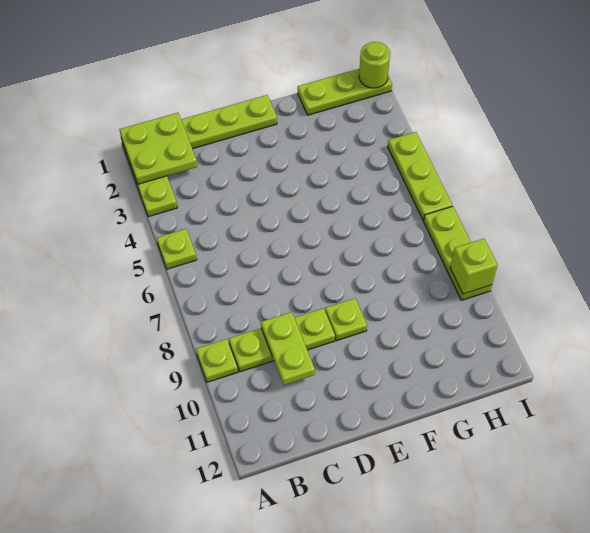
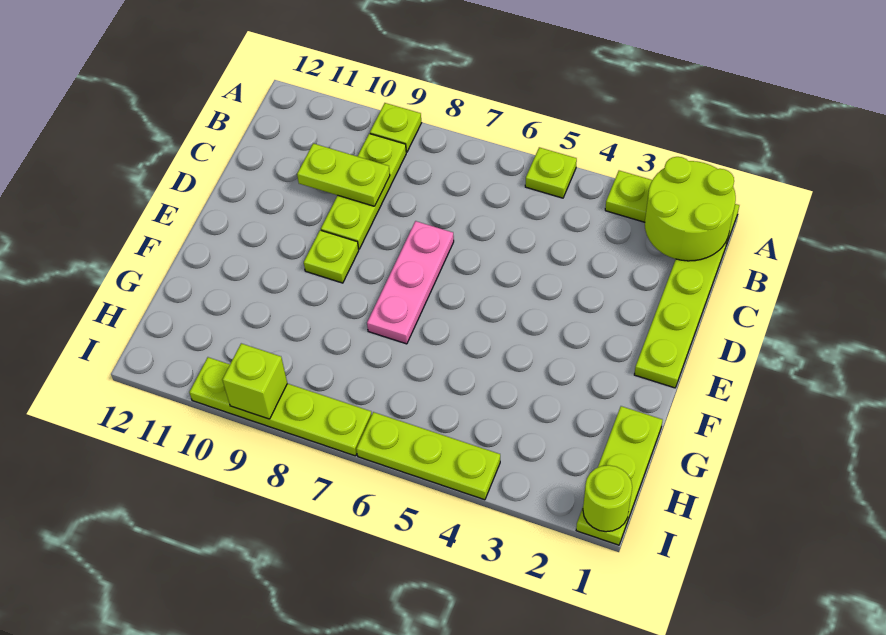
lime 2x2 plate [119,113,197,184] -> lime 2x2 round brick [645,157,736,261]
none -> pink 1x3 plate [367,221,454,344]
lime 1x3 plate [424,206,492,300] -> lime 1x4 plate [189,357,372,456]

